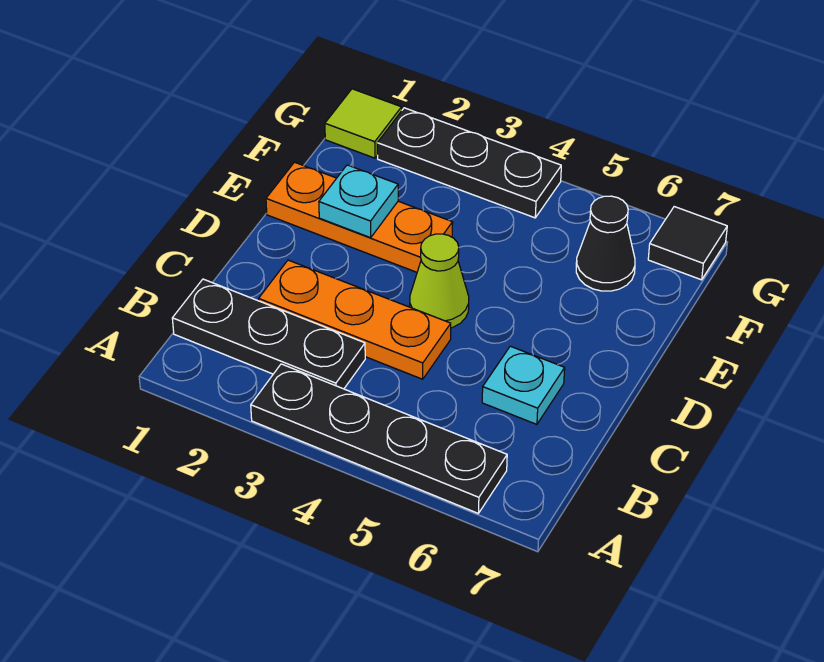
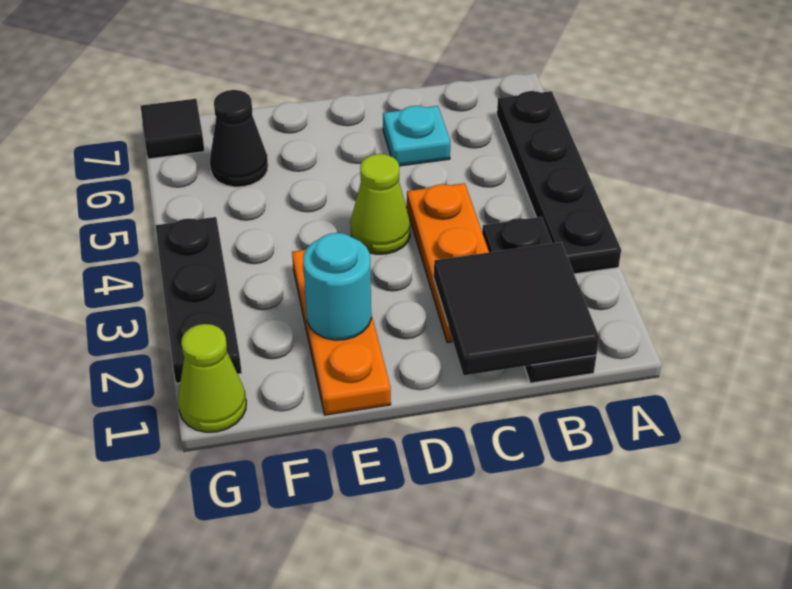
none -> black 2x2 tile [434,242,599,375]
cyan 1x1 plate [319,165,398,238] -> cyan 1x1 round brick [303,233,371,340]
lime 1x1 tile [325,89,402,158] -> lime 1x1 cone [178,324,246,432]

